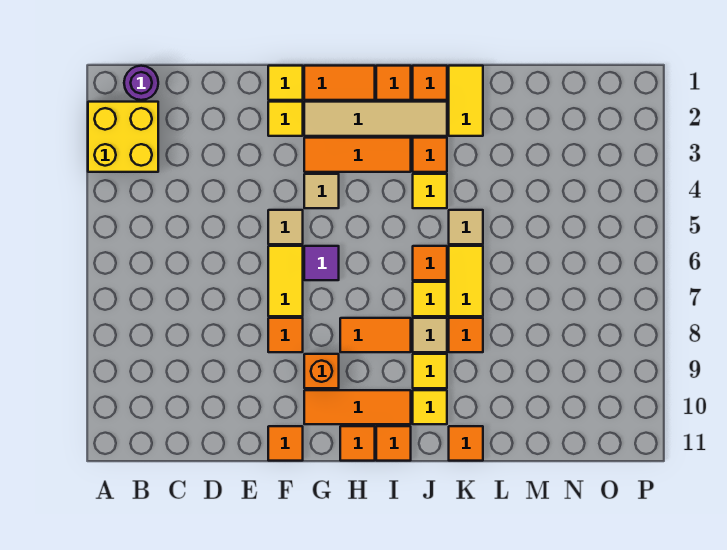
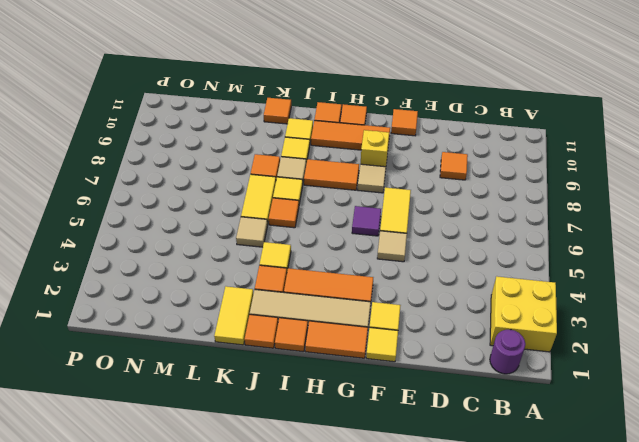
orange 1x1 tile [268,318,303,352] -> orange 1x1 tile moved to [440,152,468,180]
tan 1x1 tile [304,174,339,208] -> tan 1x1 tile moved to [358,164,386,193]
orange 1x1 brick [304,354,339,388] -> yellow 1x1 brick [361,130,389,167]

